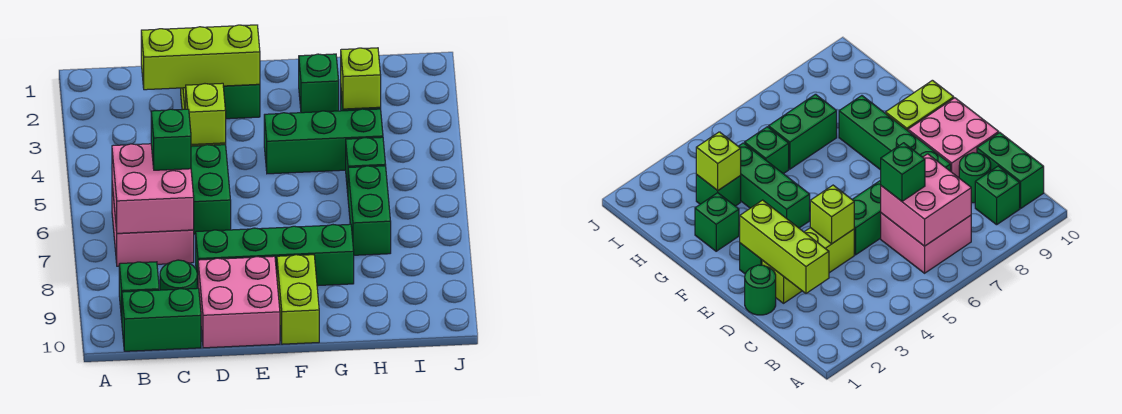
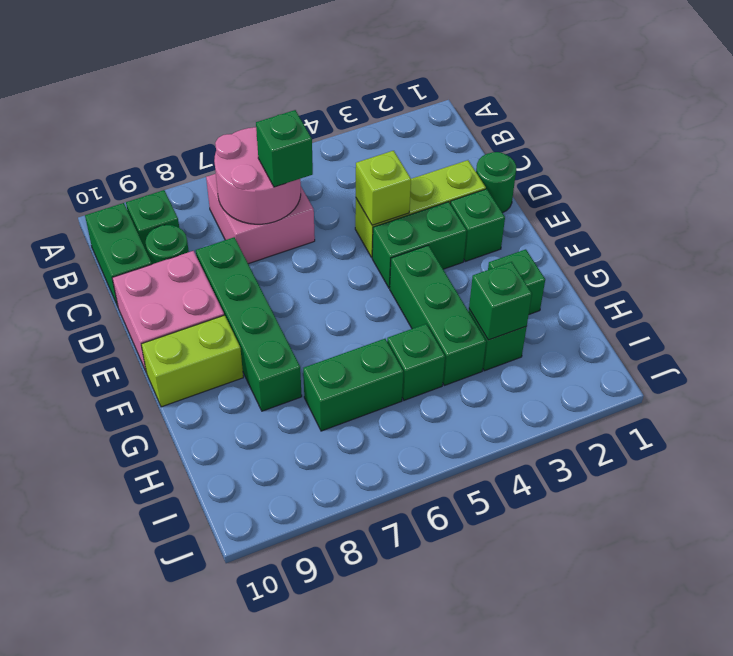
pink 2x2 brick [112,144,194,233] -> pink 2x2 round brick [214,127,301,224]
lime 1x3 brick [141,25,260,90] -> none
green 1x2 brick [191,145,231,234] -> green 1x2 brick moved to [372,202,467,288]
lime 1x1 brick [341,48,381,109] -> green 1x1 brick [469,262,532,340]

